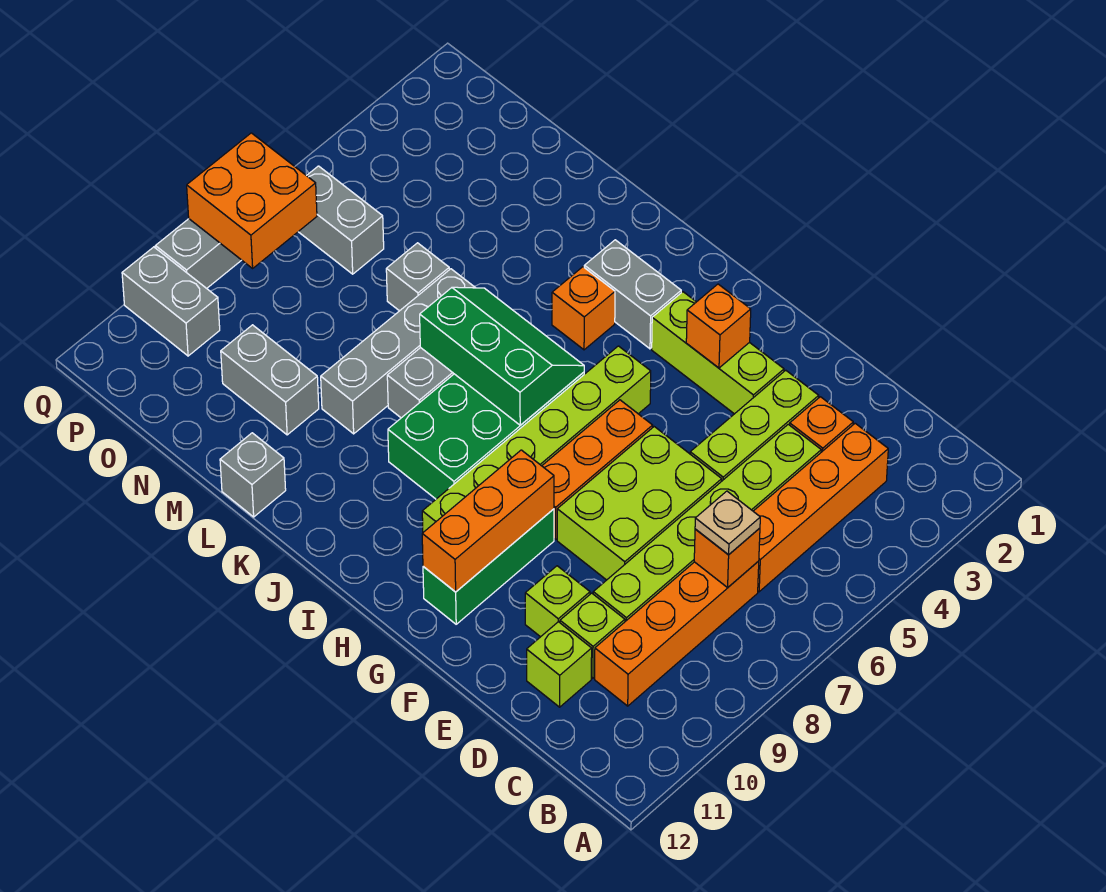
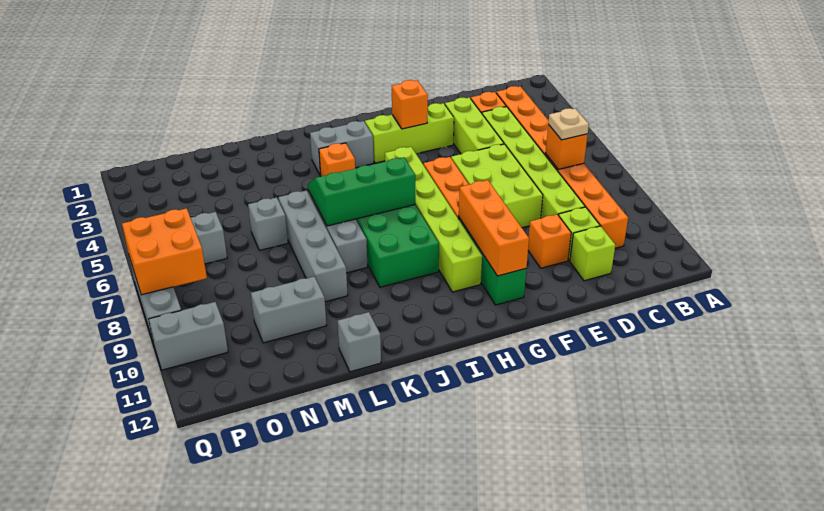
lime 1x1 brick [525,566,590,637] -> orange 1x1 brick [528,214,571,268]

